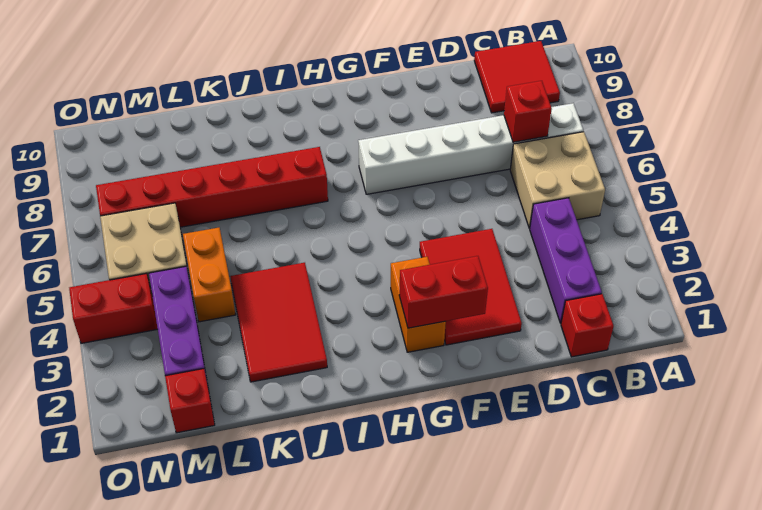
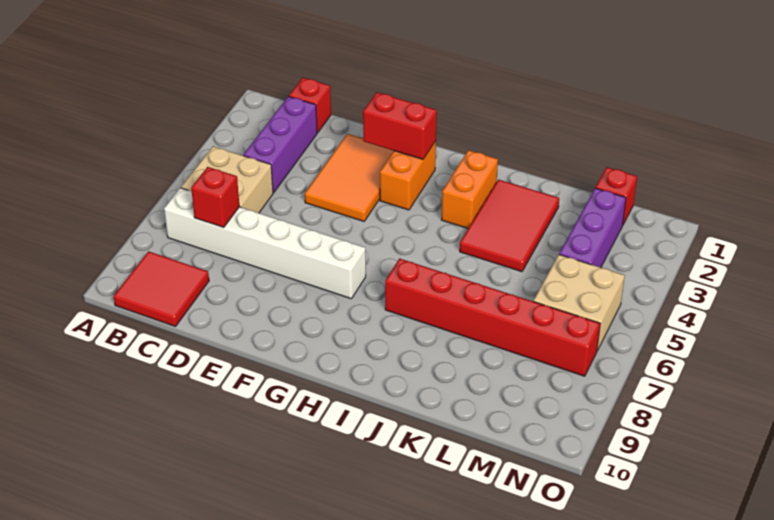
red 2x3 tile [420,229,522,345] -> orange 2x3 tile [305,134,394,221]
orange 1x2 brick [183,228,235,322] -> orange 1x2 brick moved to [442,150,498,228]
red 1x2 brick [69,273,158,343] -> none

